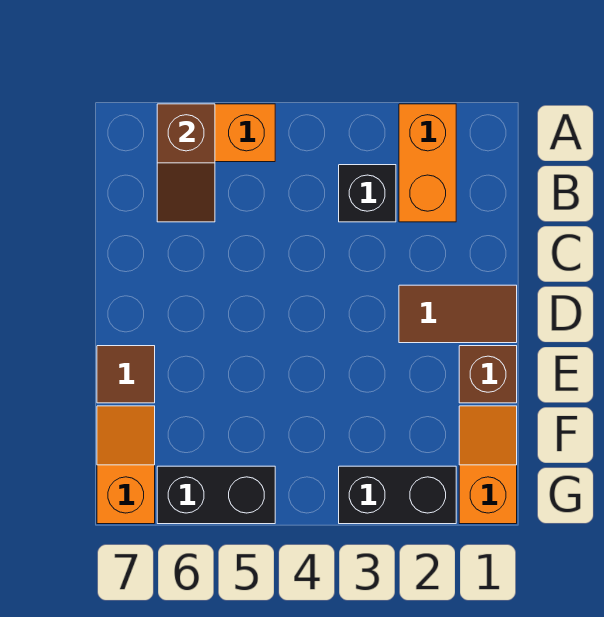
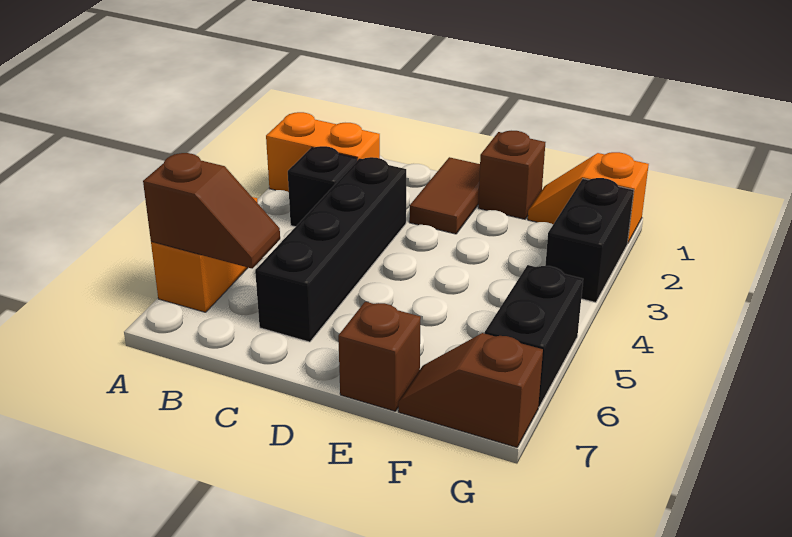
none -> black 1x4 brick [255,157,406,342]
brown 1x1 tile [97,346,155,403] -> brown 1x1 brick [338,302,421,411]
orange 1x2 slope [97,406,155,524] -> brown 1x2 slope [398,333,543,447]

